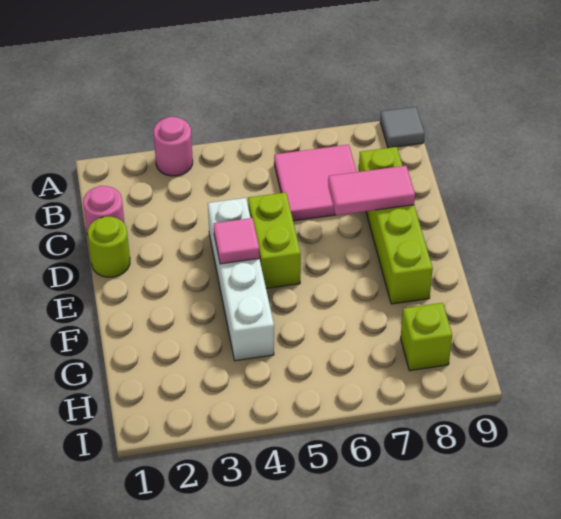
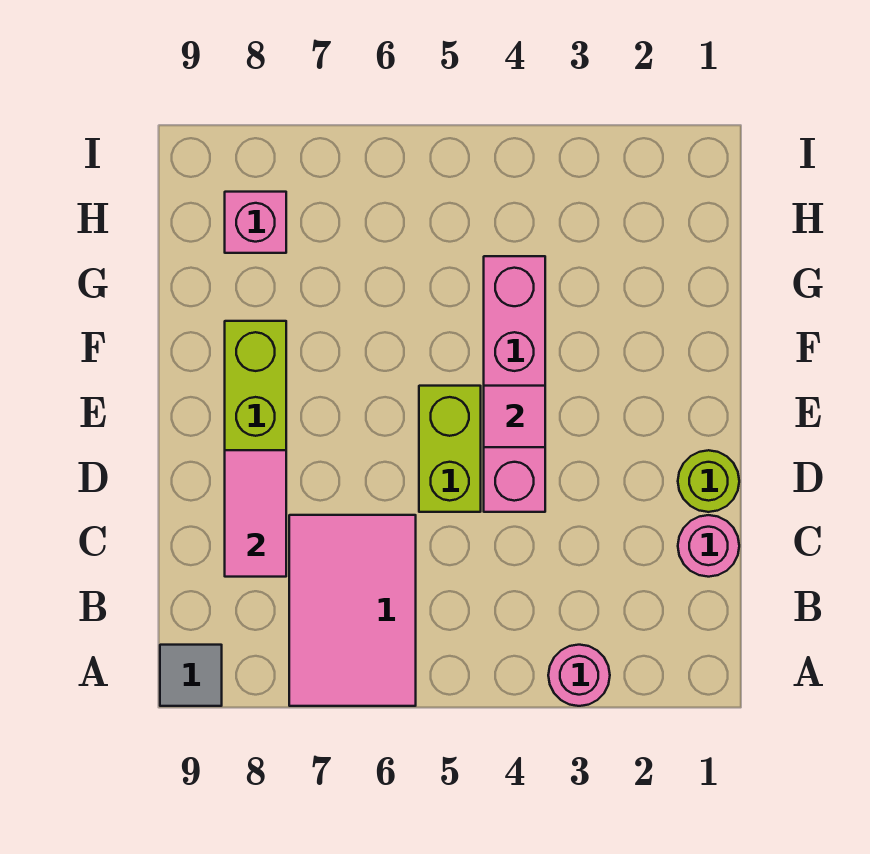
pink 2x2 tile [274,145,356,221] -> pink 2x3 tile [289,515,416,706]
white 1x4 brick [208,198,274,361] -> pink 1x4 brick [484,256,545,512]
pink 1x2 tile [328,166,415,215] -> pink 1x2 tile turned to [225,450,286,577]
lime 1x1 brick [400,303,452,371] -> pink 1x1 brick [225,192,286,253]

